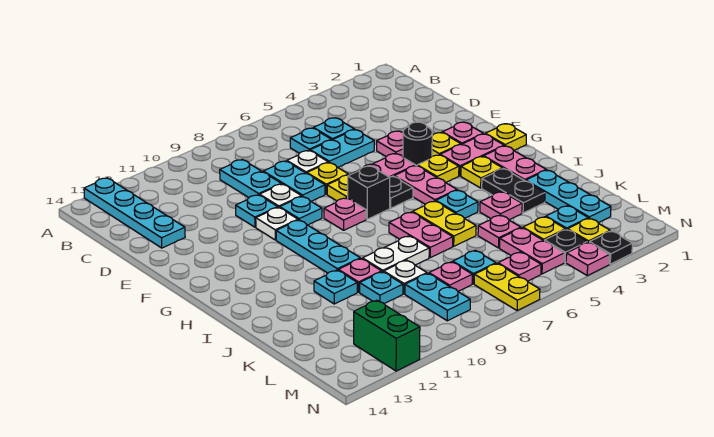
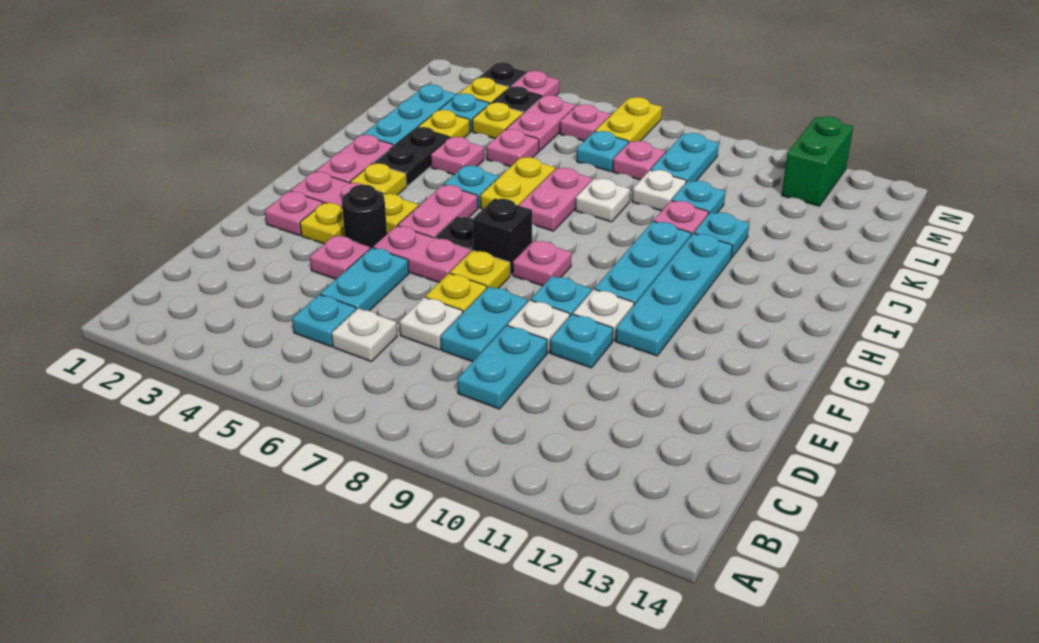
cyan 1x4 plate [84,178,185,248] -> cyan 1x4 plate moved to [615,233,733,356]
cyan 1x1 plate [290,128,331,153] -> white 1x1 plate [332,308,397,362]
cyan 1x2 plate [310,130,374,167] -> cyan 1x2 plate turned to [320,248,409,311]
yellow 1x1 plate [486,124,526,150] -> yellow 1x1 plate moved to [418,110,470,138]
white 1x2 plate [363,236,429,272] -> white 1x1 plate [575,179,630,222]

